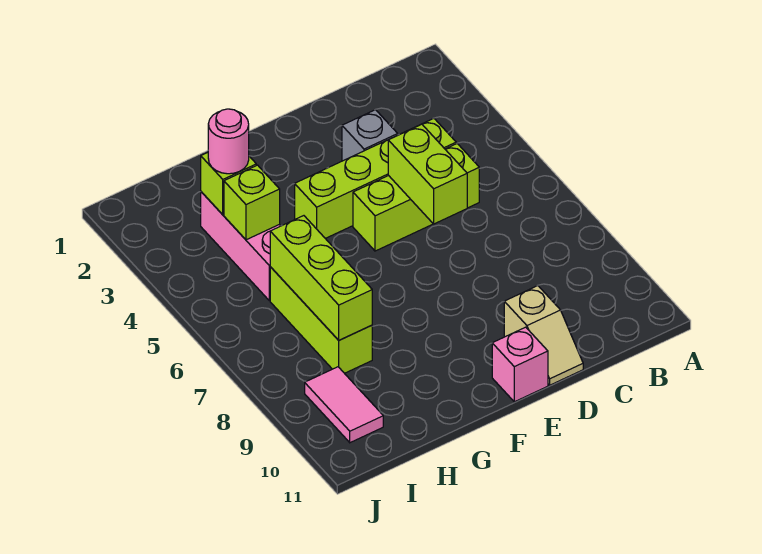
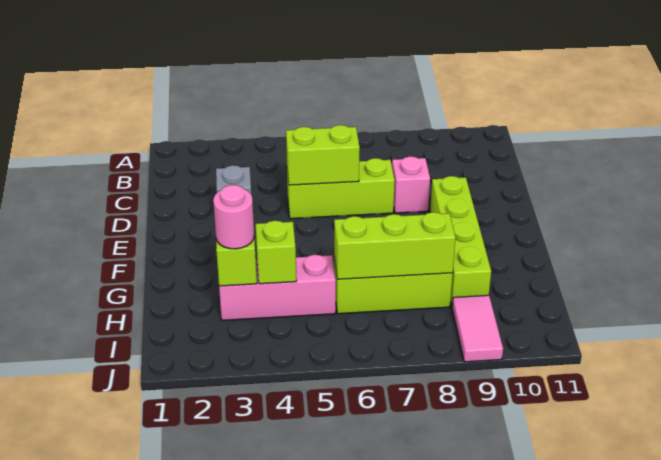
lime 1x4 brick [295,118,457,238] -> lime 1x4 brick moved to [430,176,491,306]
lime 1x3 brick [353,144,479,251] -> lime 1x3 brick turned to [287,158,395,219]
tan 1x2 slope [504,286,583,385] -> none
pink 1x1 brick [492,327,548,402] -> pink 1x1 brick moved to [392,156,430,213]
pink 1x2 tile [305,367,383,443] -> pink 1x2 tile turned to [452,295,503,362]

